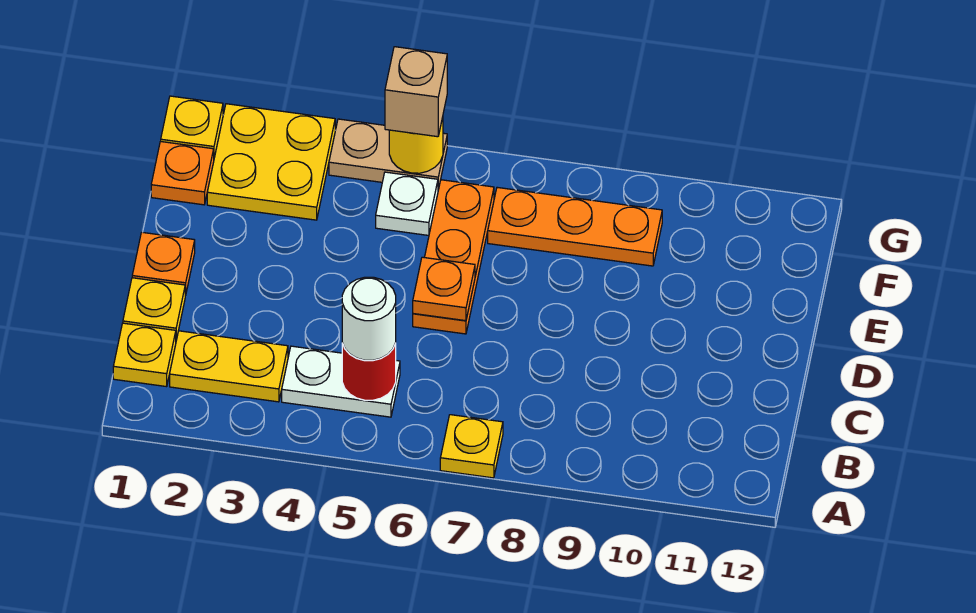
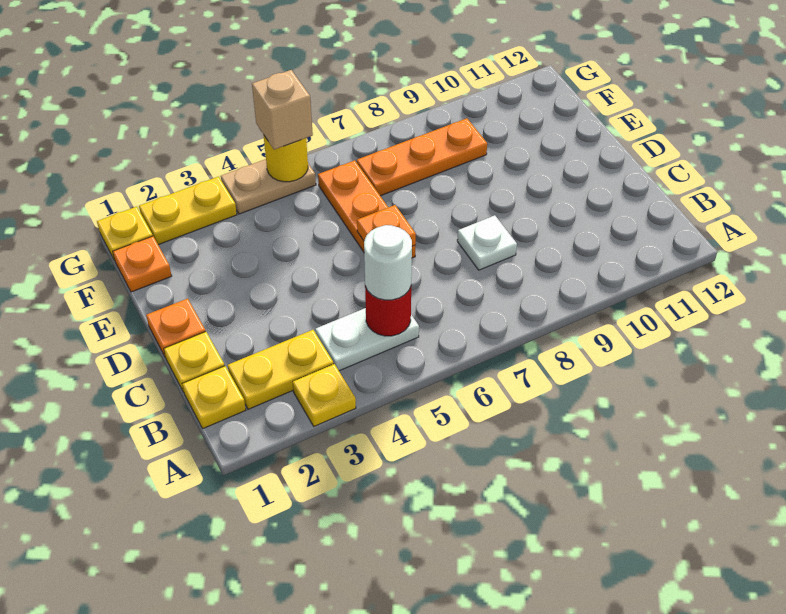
yellow 1x1 plate [440,415,503,478] -> yellow 1x1 plate moved to [293,364,356,426]
yellow 2x2 plate [207,104,335,220] -> yellow 1x2 plate [139,177,237,245]
white 1x1 plate [376,172,438,235] -> white 1x1 plate moved to [457,215,517,270]

